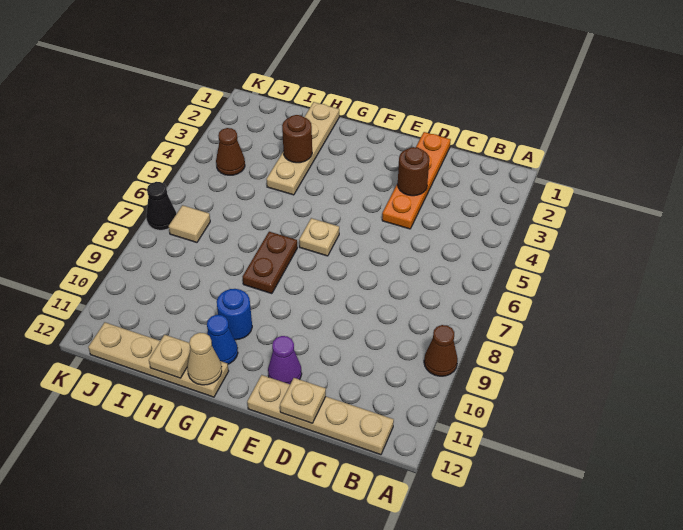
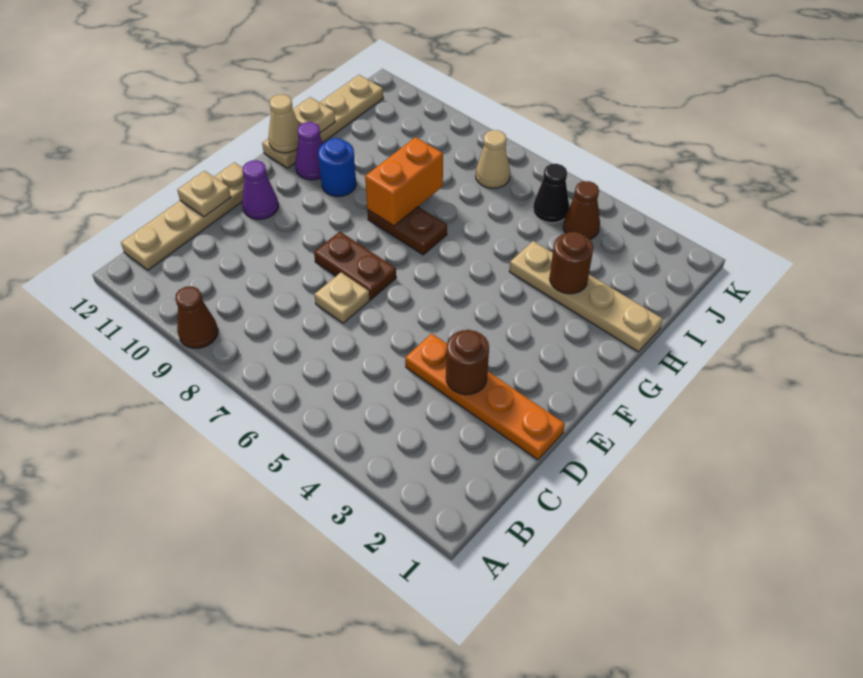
none -> brown 1x2 plate [314,232,396,300]
tan 1x1 plate [299,218,339,256] -> tan 1x1 plate moved to [314,272,370,323]
none -> orange 1x2 brick [365,137,443,226]
blue 1x1 cone [207,315,238,364] -> purple 1x1 cone [295,122,323,180]
tan 1x1 tile [169,205,210,242] -> tan 1x1 cone [476,130,510,188]
black 1x1 cone [146,182,176,230] -> black 1x1 cone moved to [533,164,569,223]

